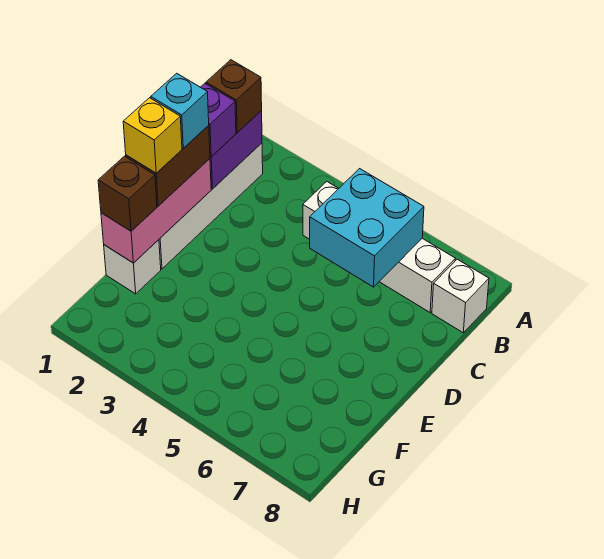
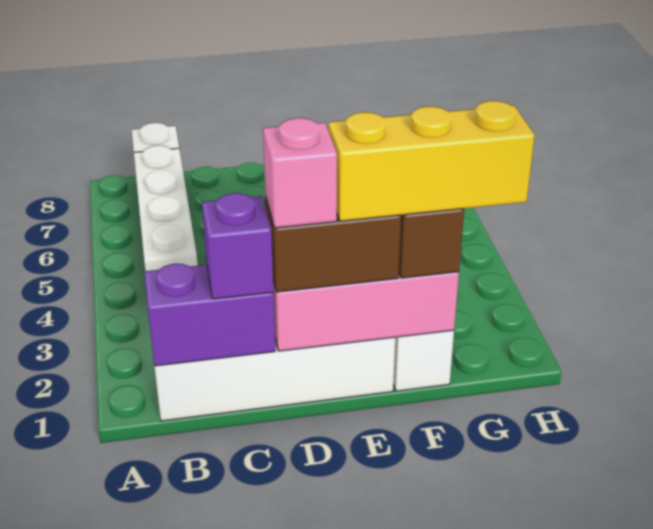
brown 1x1 brick [206,60,262,133] -> none
cyan 2x2 brick [310,169,424,287] -> none
cyan 1x1 brick [151,73,209,148] -> pink 1x1 brick [263,118,337,228]
yellow 1x1 brick [123,98,182,173] -> yellow 1x3 brick [328,101,535,221]

